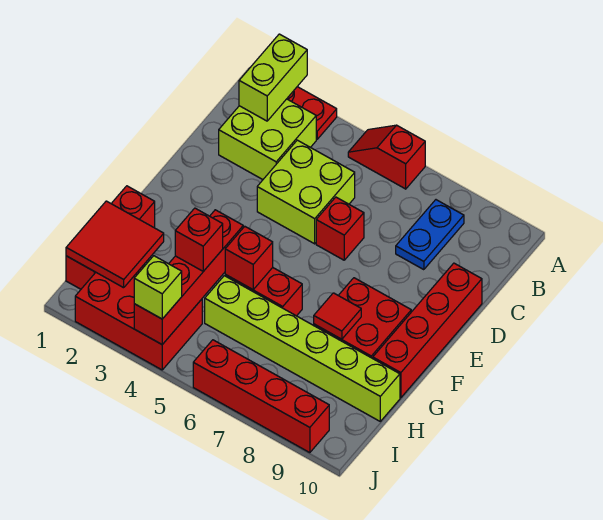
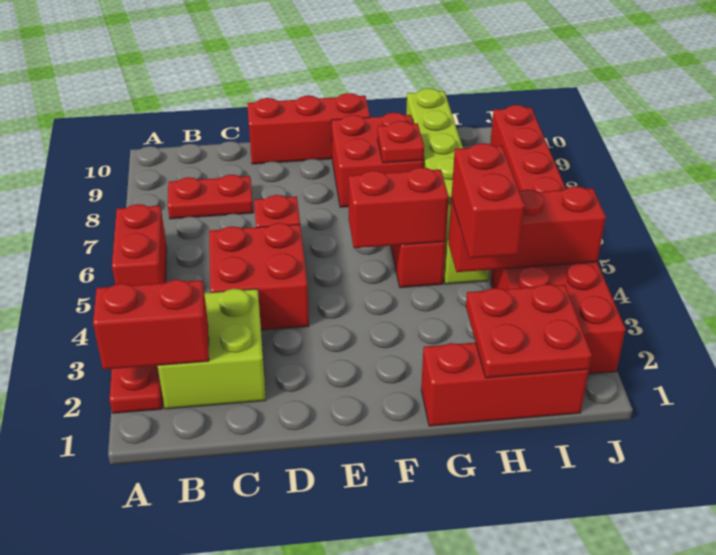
lime 1x2 brick [239,34,307,121] -> red 1x2 brick [93,280,209,370]
red 1x2 slope [348,125,425,189] -> red 1x2 brick [112,204,167,285]
blue 1x2 plate [396,200,464,270] -> red 1x2 plate [168,175,253,219]
lime 2x2 brick [257,140,355,244] -> red 2x2 brick [209,223,309,330]
red 1x4 brick [373,263,482,398] -> red 1x3 brick [247,93,370,164]
red 1x4 brick [134,210,243,344] -> red 1x3 brick [448,186,606,272]
red 1x1 brick [225,227,273,290] -> red 1x2 brick [349,168,449,248]
red 1x1 tile [314,293,361,339] -> red 1x1 plate [377,121,424,163]
red 2x2 tile [66,201,164,288] -> red 2x2 plate [466,284,592,378]
red 1x1 brick [175,208,223,271] -> red 1x2 brick [451,143,525,258]
lime 1x1 brick [134,256,182,319] -> none

